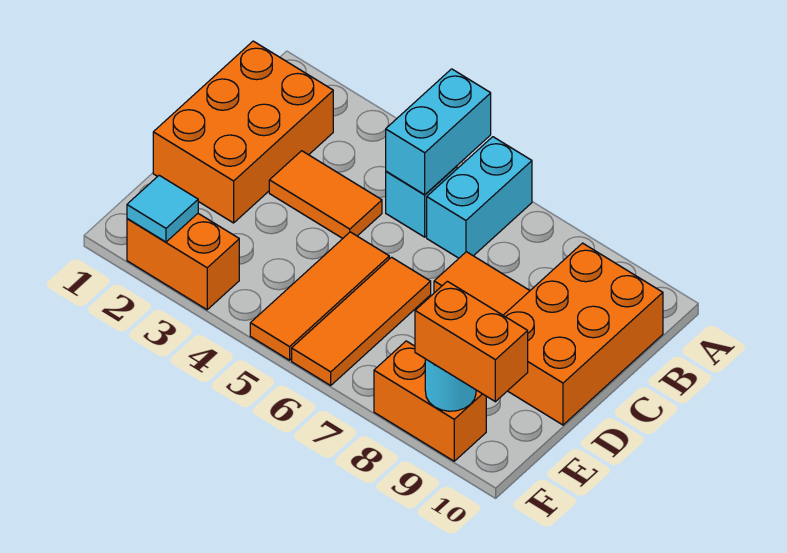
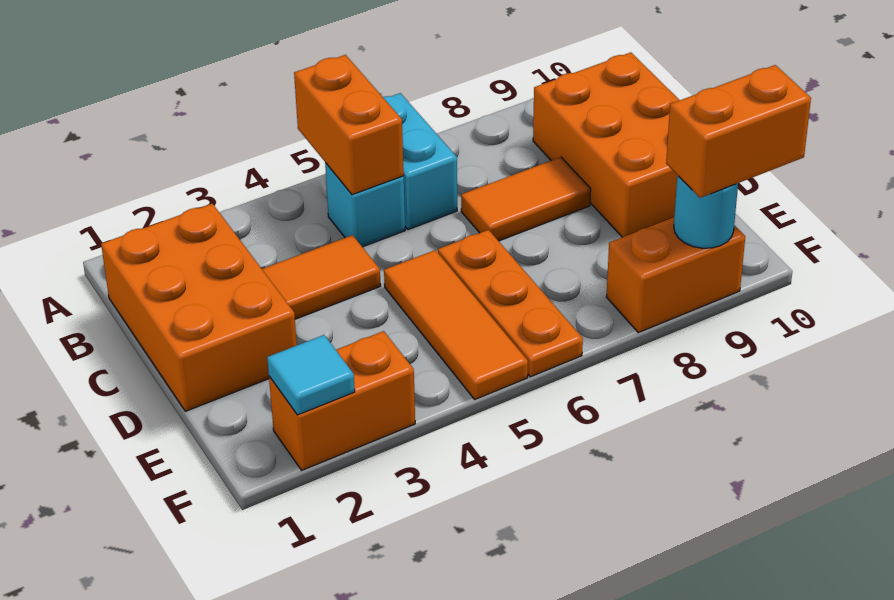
cyan 1x2 brick [386,69,491,195] -> orange 1x2 brick [294,55,404,195]
orange 1x3 tile [292,257,431,385] -> orange 1x3 plate [438,230,583,377]

